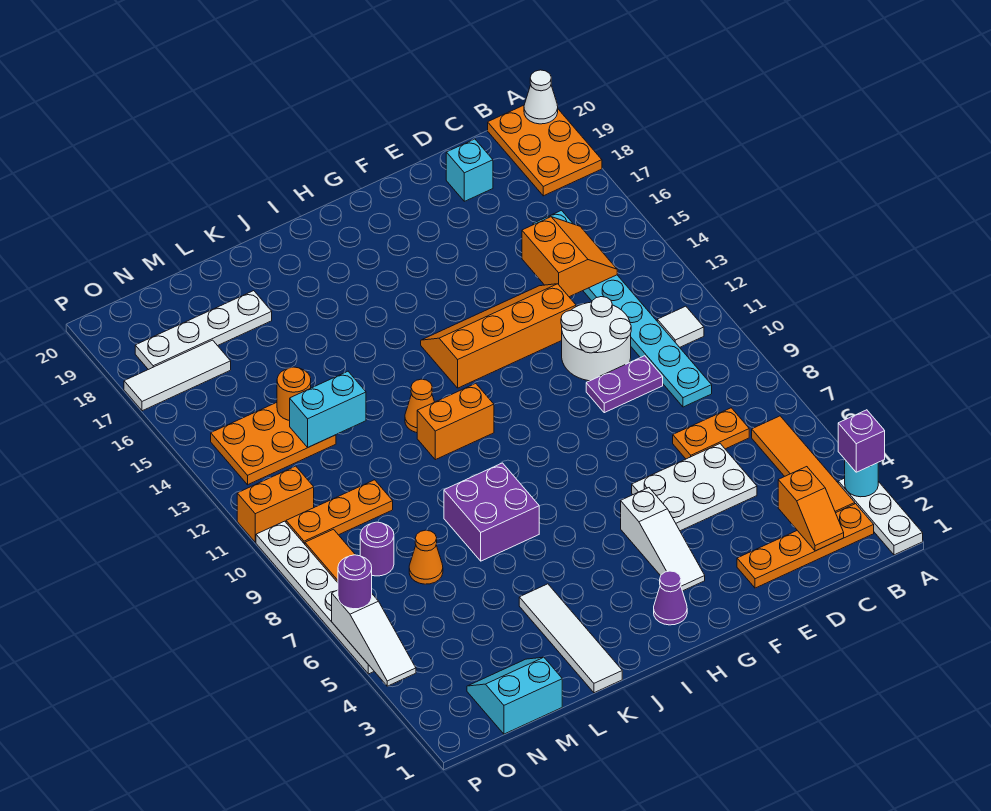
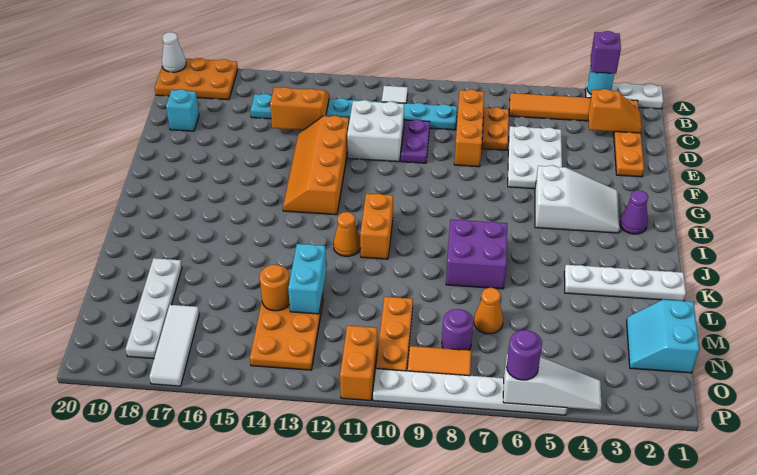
none -> orange 1x3 brick [454,90,484,167]
white 2x2 round brick [561,297,631,381] -> white 2x2 brick [347,100,404,162]
white 1x3 slope [621,488,705,591] -> white 2x3 slope [535,166,620,233]
white 1x4 tile [519,584,622,693] -> white 1x4 plate [564,265,686,301]

